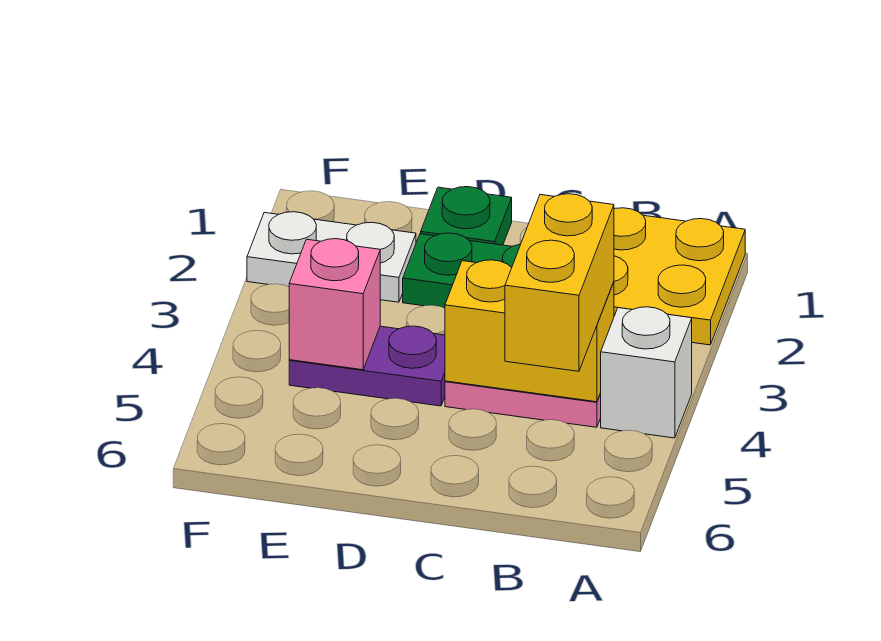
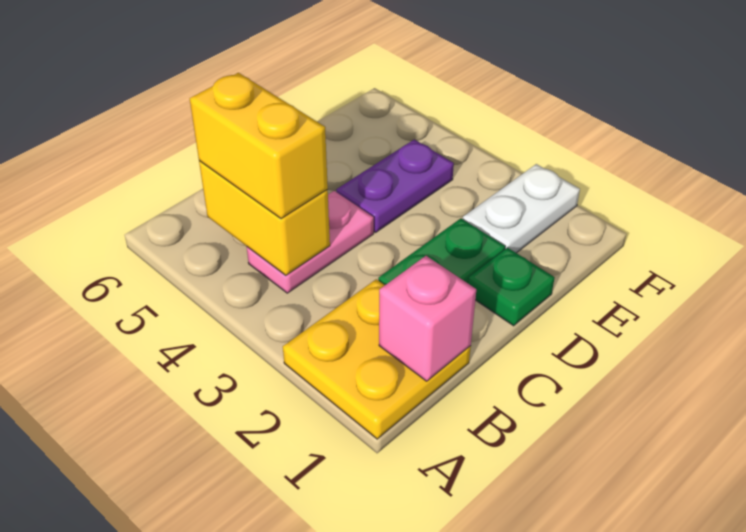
white 1x1 brick [600,307,692,438] -> none
yellow 1x2 brick [445,260,614,402] -> yellow 1x2 brick turned to [199,161,330,275]
pink 1x1 brick [289,239,380,370] -> pink 1x1 brick moved to [379,256,476,381]

